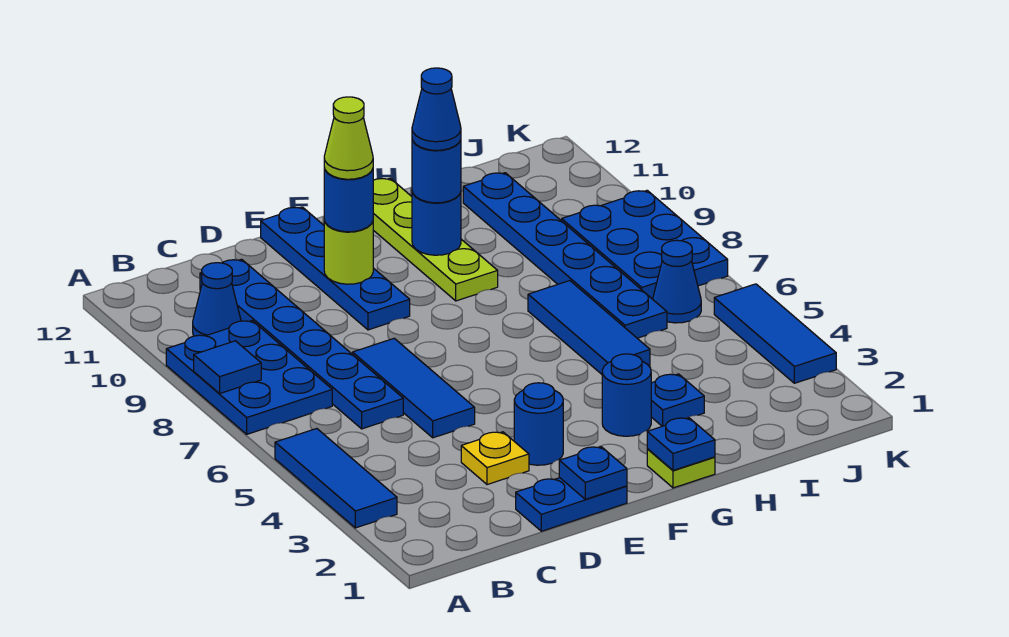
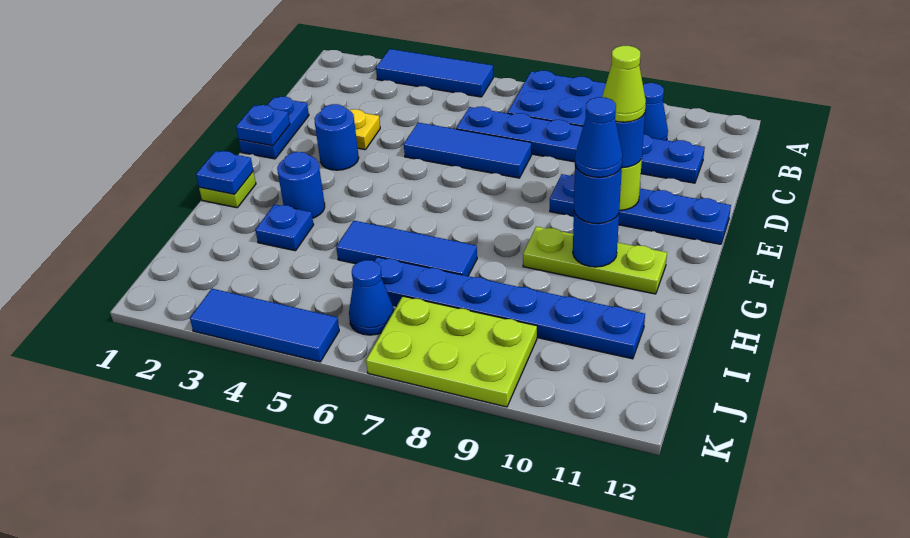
blue 1x1 tile [194,341,261,393] -> none
lime 1x4 plate [373,178,498,301] -> lime 1x3 plate [523,227,667,294]
blue 2x3 plate [562,190,728,299] -> lime 2x3 plate [366,296,537,407]

